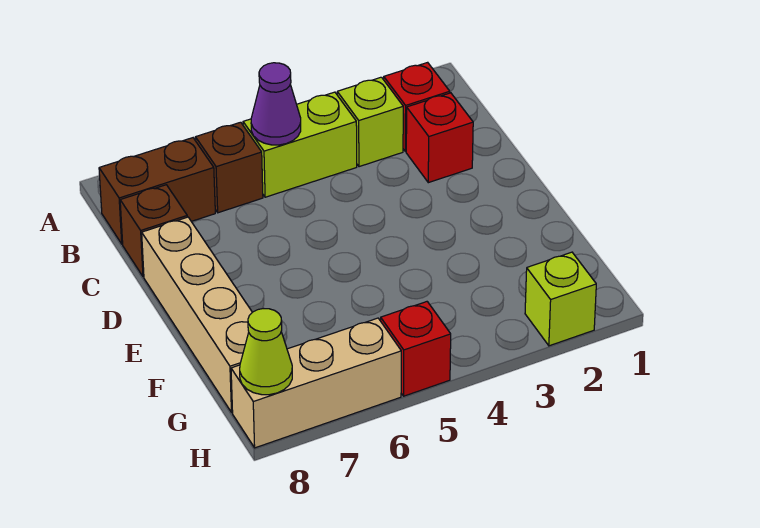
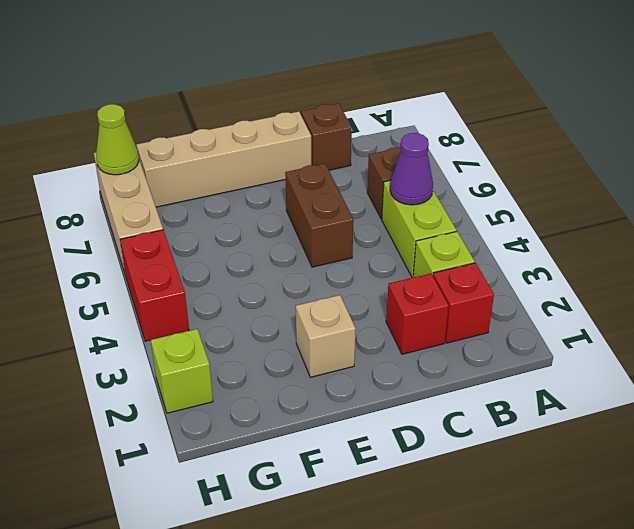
brown 1x2 brick [99,138,215,244] -> brown 1x2 brick moved to [285,164,354,267]
none -> tan 1x1 brick [296,295,356,377]
red 1x1 brick [381,302,451,396] -> red 1x2 brick [120,230,189,341]

